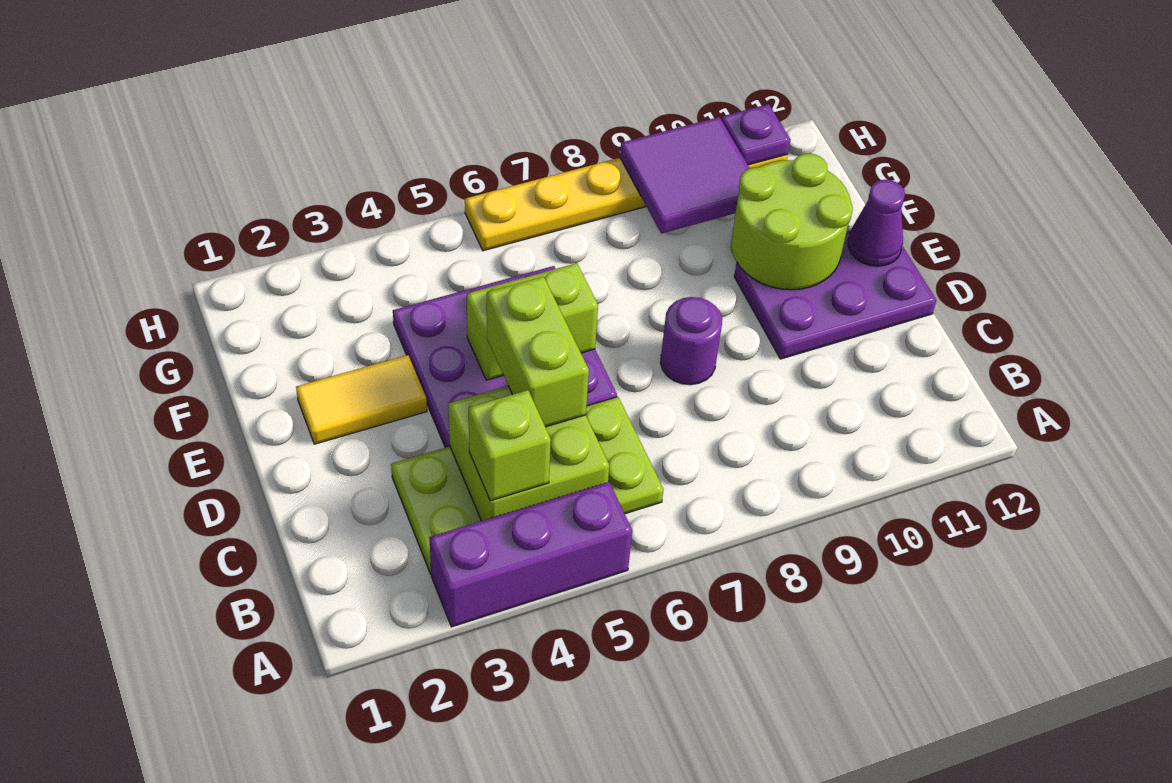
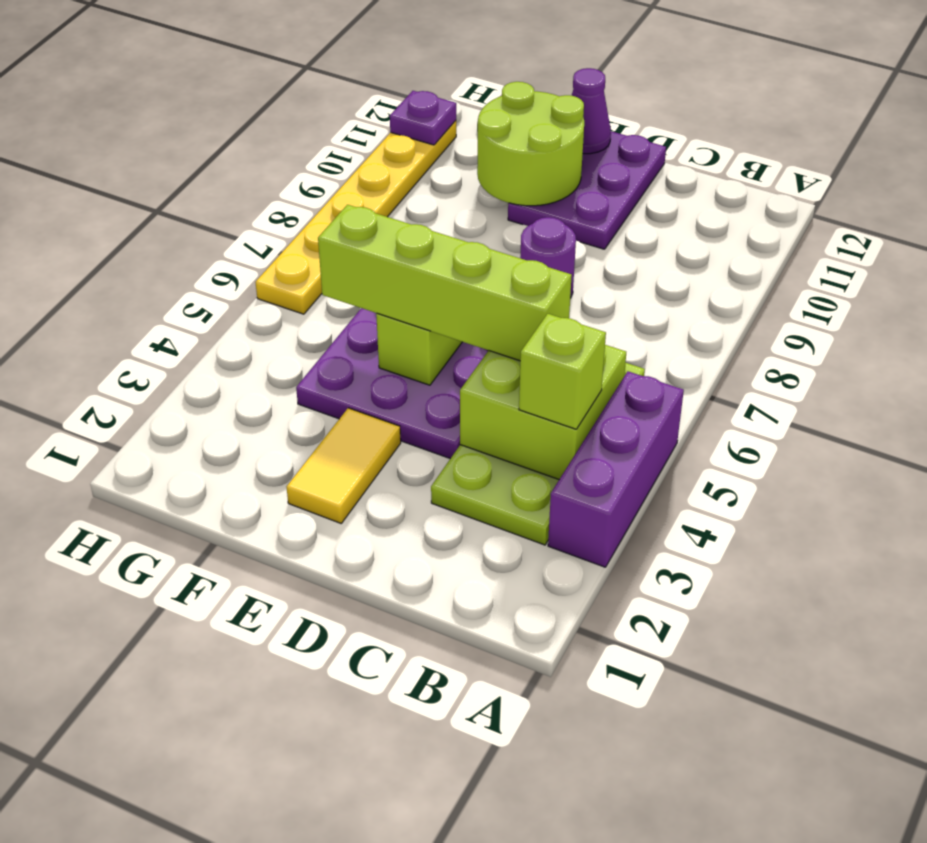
lime 1x2 brick [487,276,589,427] -> lime 1x4 brick [318,205,572,361]
purple 2x2 tile [620,117,750,234] -> none

